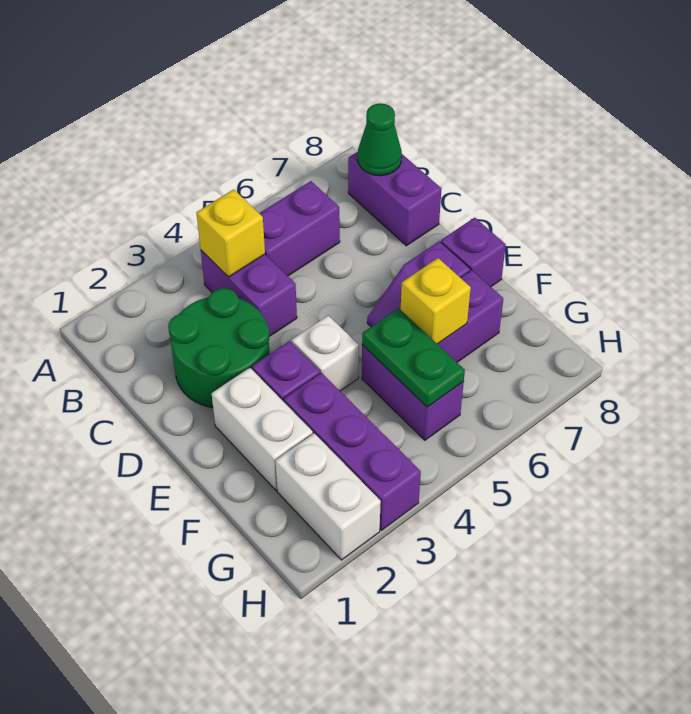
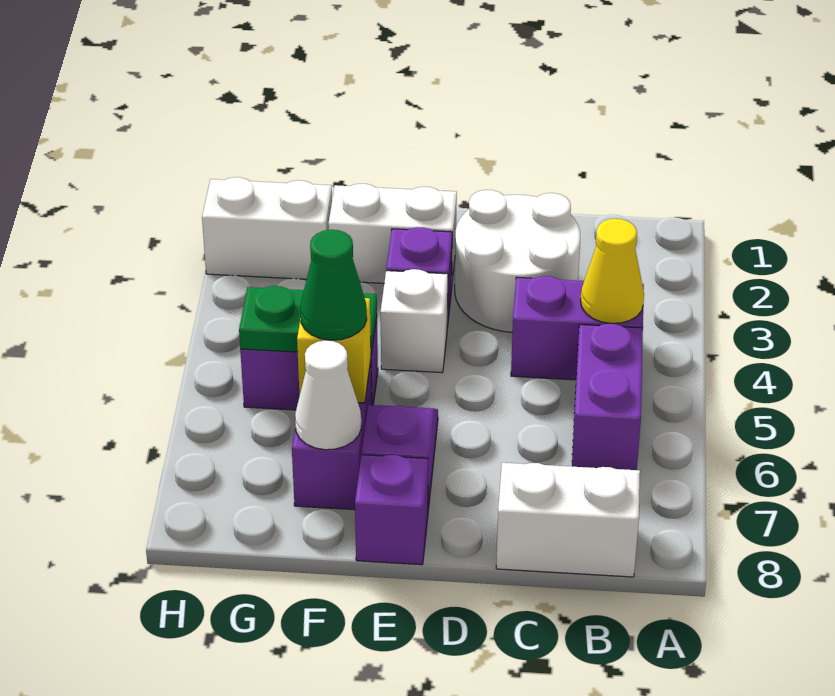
yellow 1x1 brick [197,189,265,277] -> yellow 1x1 cone [581,219,644,323]
purple 1x2 brick [348,152,442,246] -> white 1x2 brick [496,463,640,577]
green 1x1 cone [358,103,402,176] -> green 1x1 cone moved to [300,230,367,340]
green 2x2 round brick [168,288,270,407] -> white 2x2 round brick [455,190,580,332]
purple 1x3 brick [284,373,421,530] -> none
none -> white 1x1 cone [295,341,361,450]

